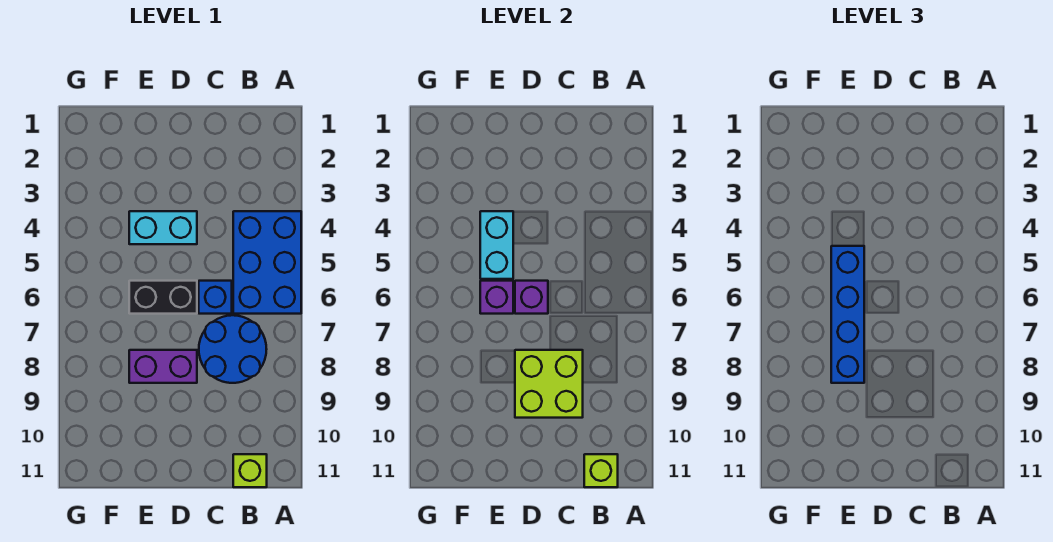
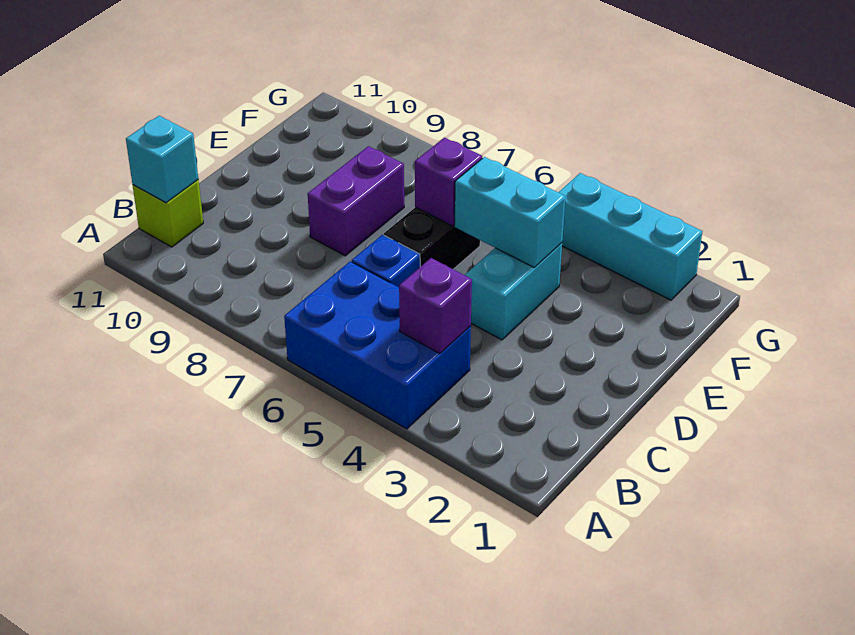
blue 2x2 round brick [199,315,267,383] -> none
lime 1x1 brick [584,454,618,487] -> cyan 1x1 brick [126,116,198,203]
lime 2x2 brick [515,350,583,418] -> none
purple 1x1 brick [515,281,548,314] -> purple 1x1 brick moved to [399,258,472,354]
blue 1x4 brick [831,246,864,383] -> none
none -> cyan 1x3 brick [558,173,702,300]

